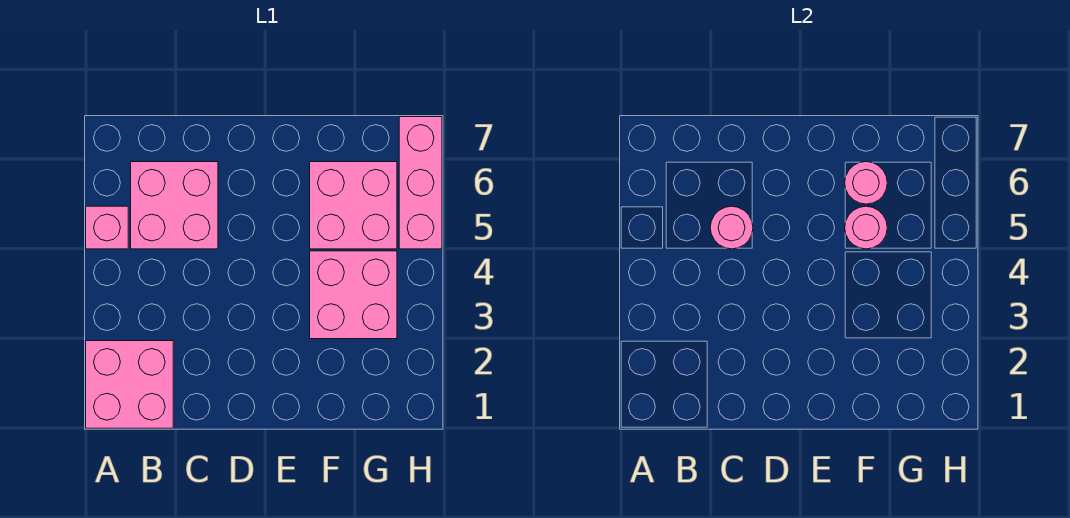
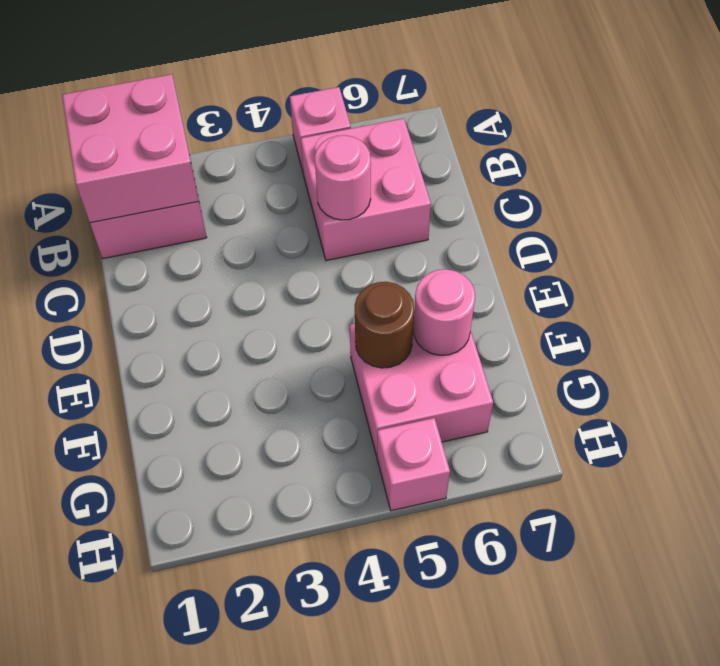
pink 2x2 brick [310,251,397,339] -> pink 2x2 brick moved to [62,74,199,223]
pink 1x1 round brick [845,206,887,249] -> brown 1x1 round brick [355,282,414,368]
pink 1x3 brick [399,117,442,249] -> pink 1x1 brick [377,418,450,511]

